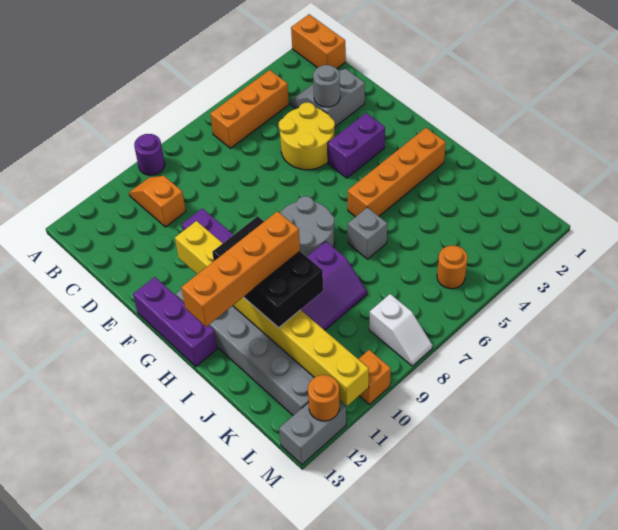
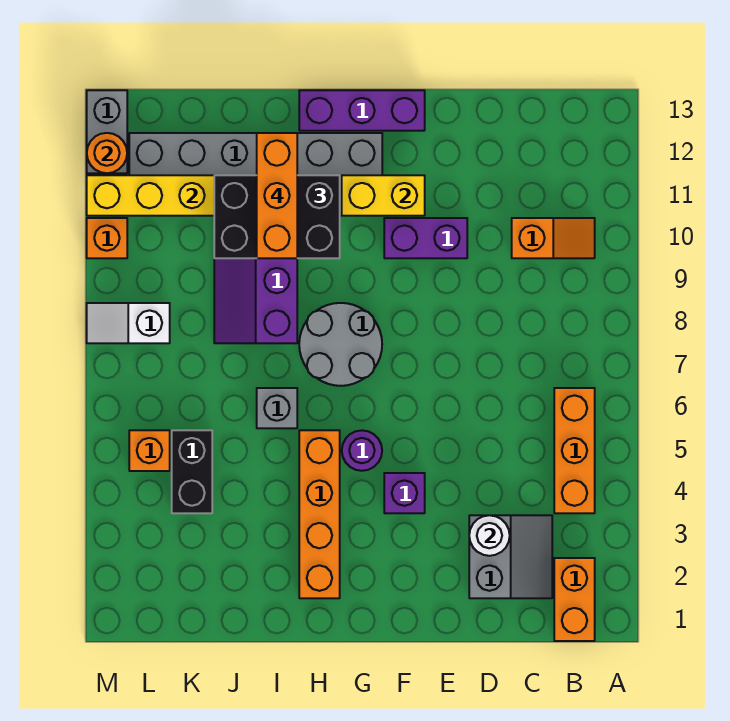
orange 1x2 brick [291,14,346,69] -> orange 1x2 brick turned to [554,558,595,641]
purple 1x1 round brick [134,134,165,175] -> purple 1x1 round brick moved to [342,430,382,471]
grey 1x1 round brick [313,65,340,107] -> white 1x1 round brick [469,515,510,556]
yellow 2x2 round brick [279,102,335,170] -> none
purple 1x2 brick [328,113,385,178] -> purple 1x1 brick [384,473,425,513]
orange 1x4 brick [181,211,300,327] -> orange 1x3 brick [257,133,297,258]
none -> black 1x2 brick [172,430,212,513]
orange 1x1 round brick [437,246,467,289] -> orange 1x1 brick [129,430,170,471]

